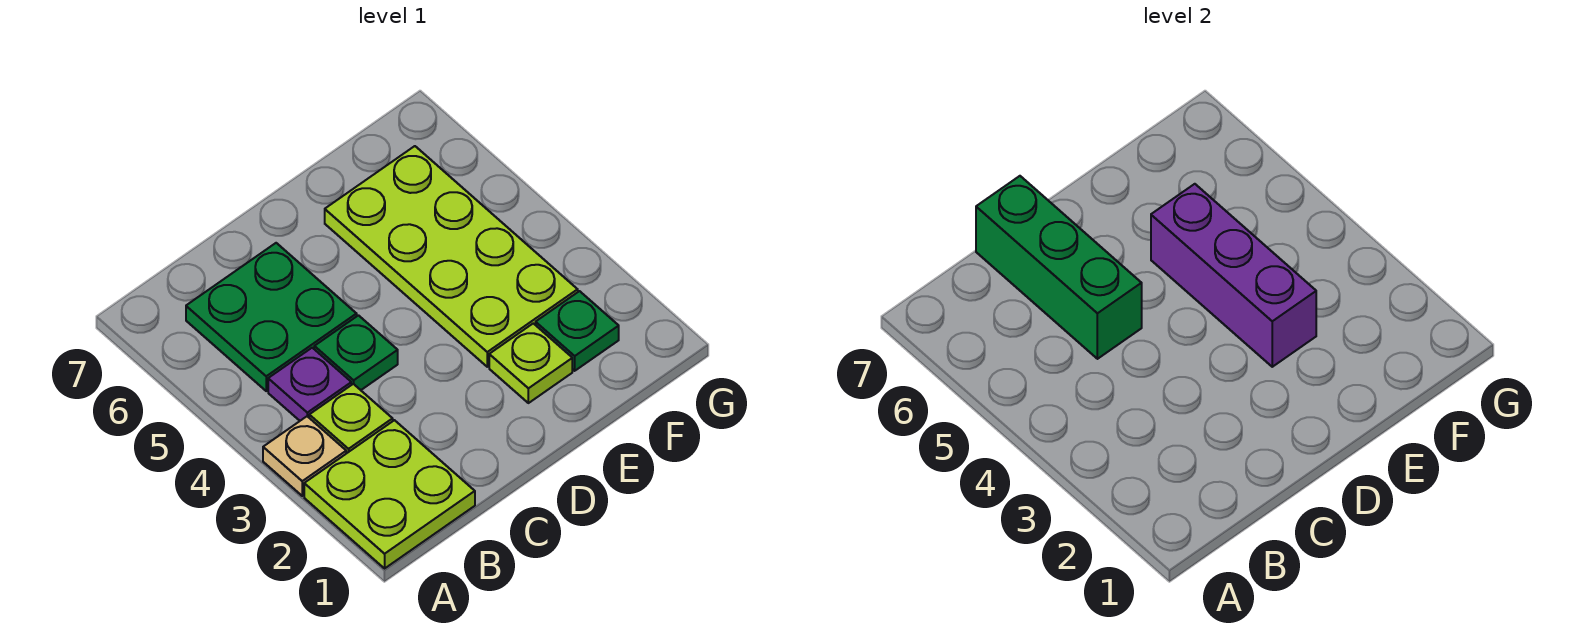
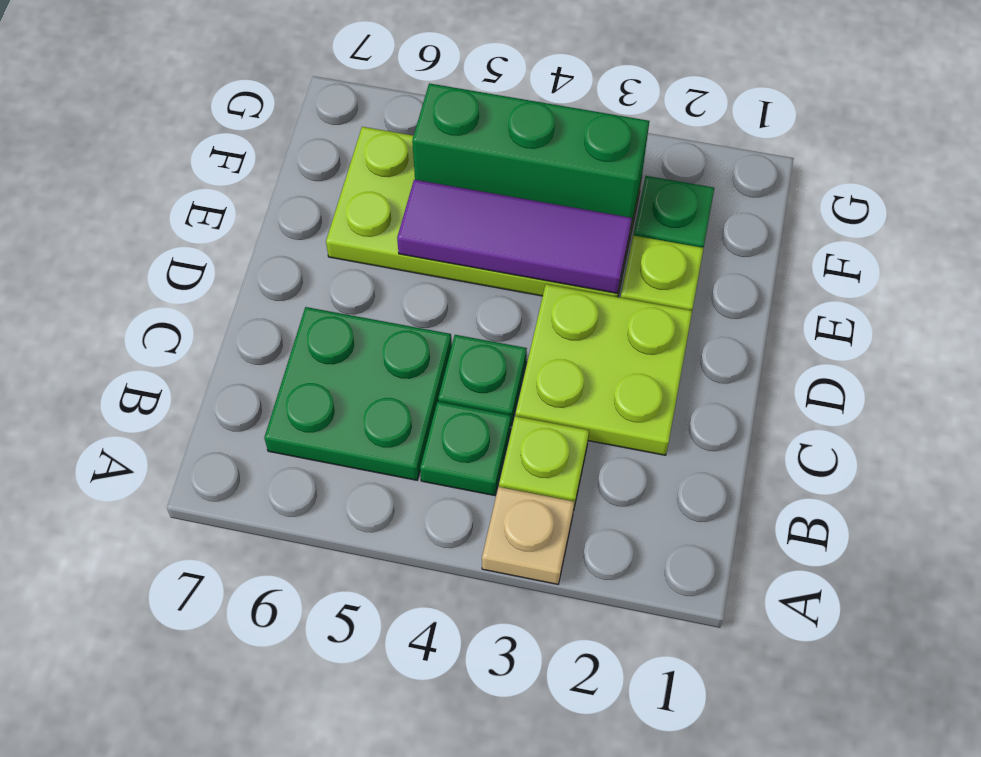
lime 2x2 plate [304,420,475,568] -> lime 2x2 plate moved to [515,284,692,455]
purple 1x1 plate [268,348,351,421] -> green 1x1 plate [420,402,511,496]
green 1x3 brick [976,176,1142,359] -> green 1x3 brick moved to [412,83,649,230]
purple 1x3 brick [1151,184,1316,367] -> purple 1x3 tile [397,180,632,293]

